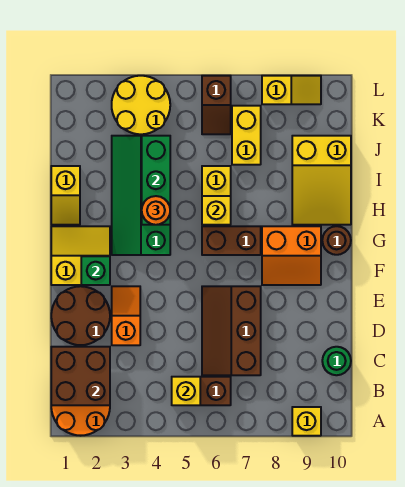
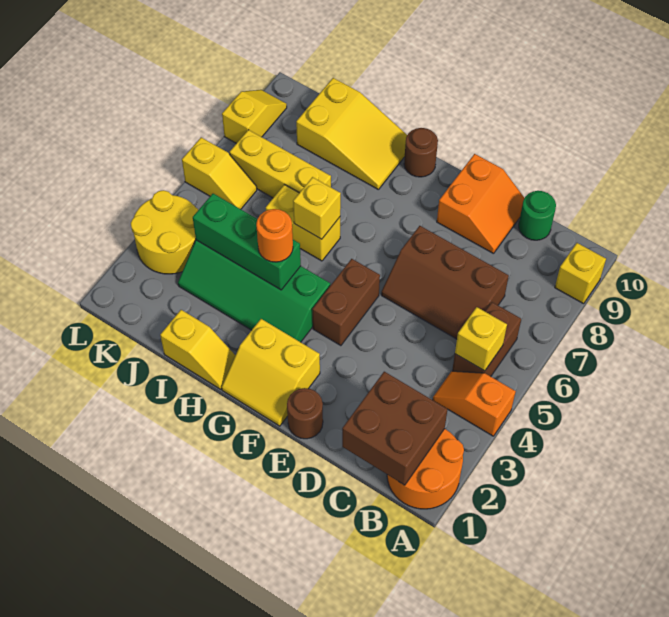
brown 2x2 round brick [51,286,110,345] -> brown 1x1 round brick [287,388,323,439]
orange 1x2 slope [112,286,140,345] -> orange 1x2 slope moved to [433,371,516,436]
yellow 2x2 slope [51,226,110,285] -> yellow 2x2 slope turned to [222,319,320,426]
green 1x1 brick [81,256,110,285] -> none
orange 2x2 slope [262,226,321,285] -> orange 2x2 slope moved to [437,154,524,254]
brown 1x2 brick [202,226,261,255] -> brown 1x2 brick moved to [312,259,380,346]
yellow 1x2 brick [232,106,261,165] -> yellow 1x3 brick [230,130,331,198]
brown 1x2 slope [202,76,231,134] -> yellow 1x2 slope [182,137,257,209]

